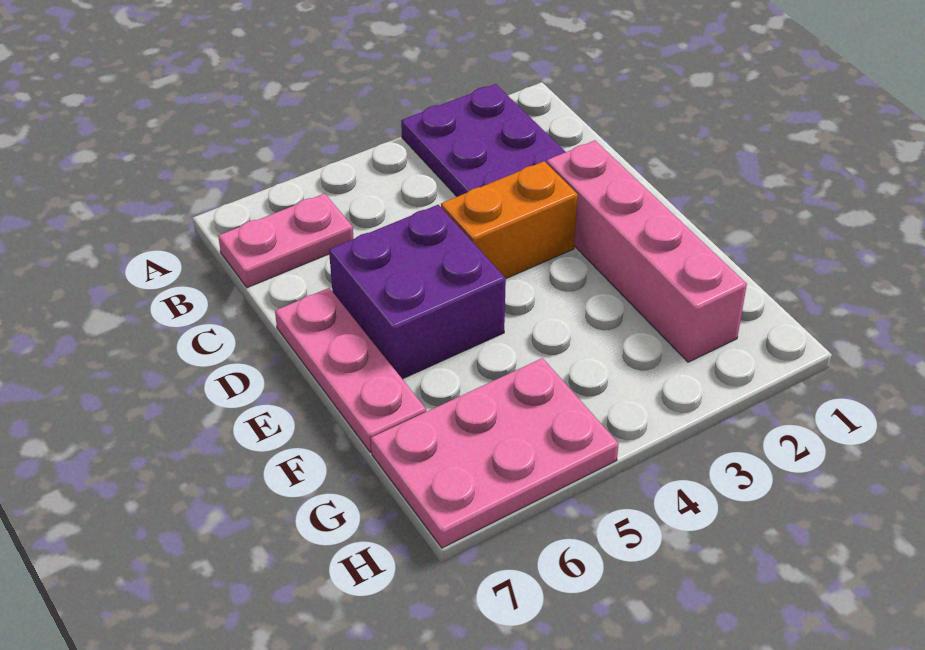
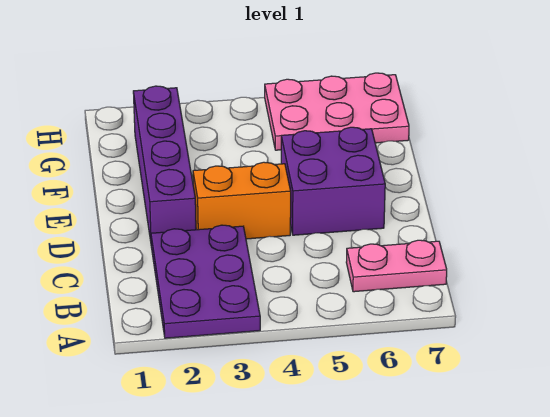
pink 1x4 brick [547,140,747,362] -> purple 1x4 brick [133,86,196,241]
pink 1x3 plate [275,288,426,452] -> none

